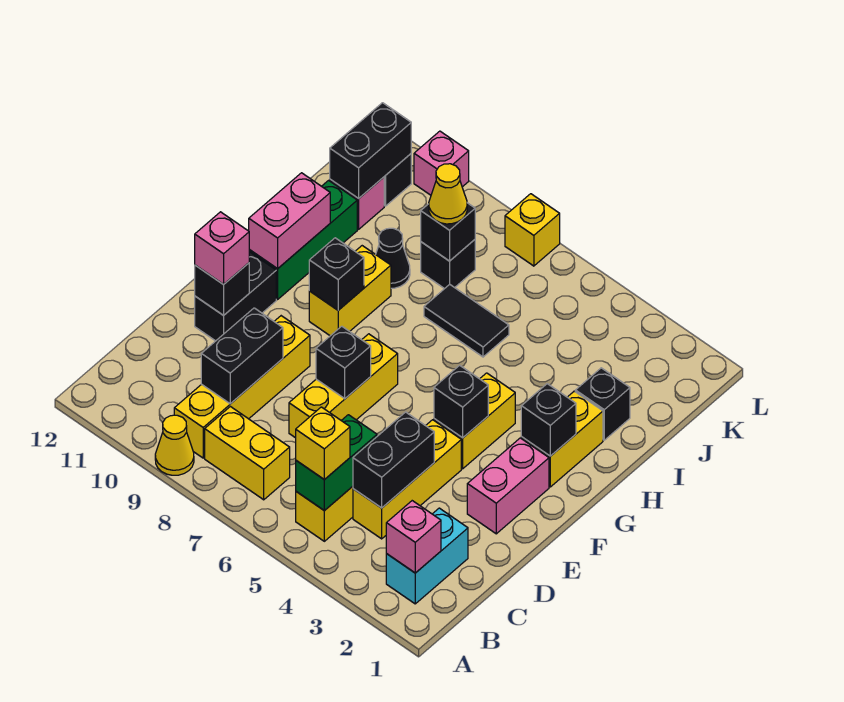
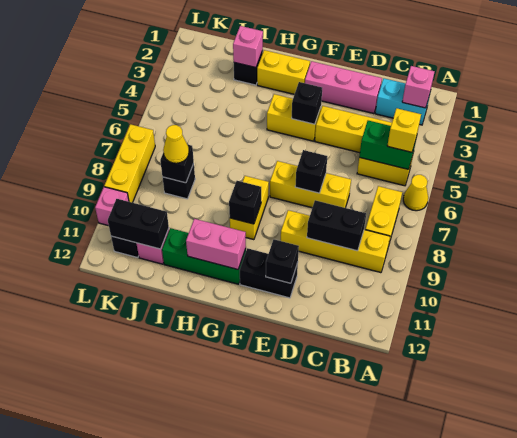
yellow 1x1 cone [155,415,194,475] -> yellow 1x1 cone moved to [403,175,428,211]
black 1x2 brick [353,412,434,508] -> none
pink 1x2 brick [467,438,549,534] -> pink 1x3 brick [305,61,382,113]
pink 1x1 brick [195,212,249,284] -> pink 1x1 brick moved to [233,26,263,67]
black 1x1 brick [521,384,576,456] -> none
yellow 1x2 brick [309,246,391,336] -> yellow 1x2 brick turned to [230,176,269,240]
black 1x2 tile [424,284,509,357] -> none
black 1x1 cone [376,228,410,288] -> none
yellow 1x1 brick [505,194,560,266] -> yellow 1x3 brick [104,124,155,203]

